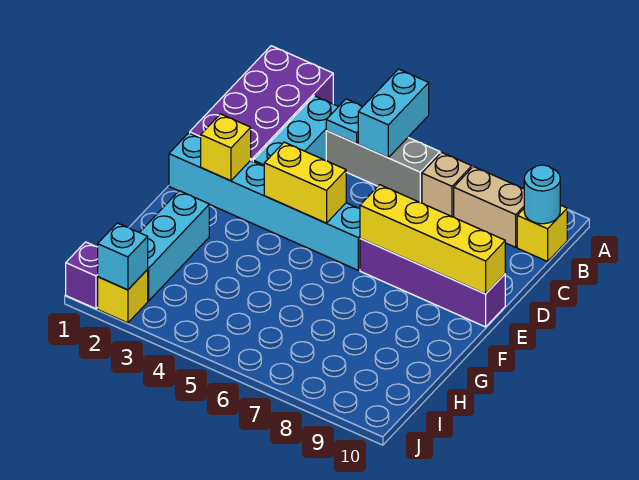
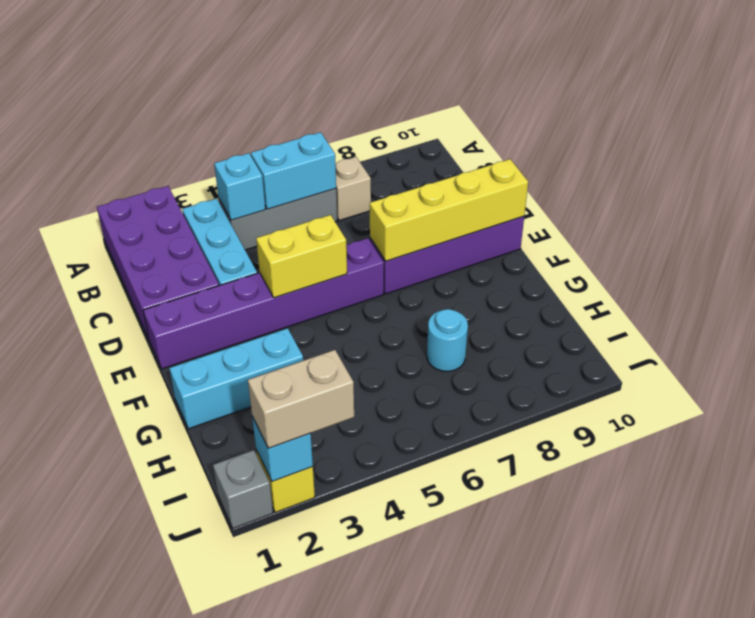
cyan 1x2 brick [358,69,429,158] -> cyan 1x2 brick turned to [251,132,336,209]
cyan 1x1 plate [326,99,363,144] -> cyan 1x1 brick [214,153,265,220]
tan 1x2 brick [454,167,524,247] -> tan 1x2 brick moved to [248,350,354,448]
yellow 1x1 brick [517,205,567,261] -> none
cyan 1x1 round brick [524,165,560,224] -> cyan 1x1 round brick moved to [427,309,468,371]
cyan 1x6 brick [169,133,360,270] -> purple 1x6 brick [143,238,384,369]
yellow 1x1 brick [201,114,251,181] -> none
cyan 1x3 brick [140,191,209,301] -> cyan 1x3 brick turned to [169,328,303,429]
purple 1x1 brick [66,242,98,309] -> grey 1x1 brick [213,450,273,528]

